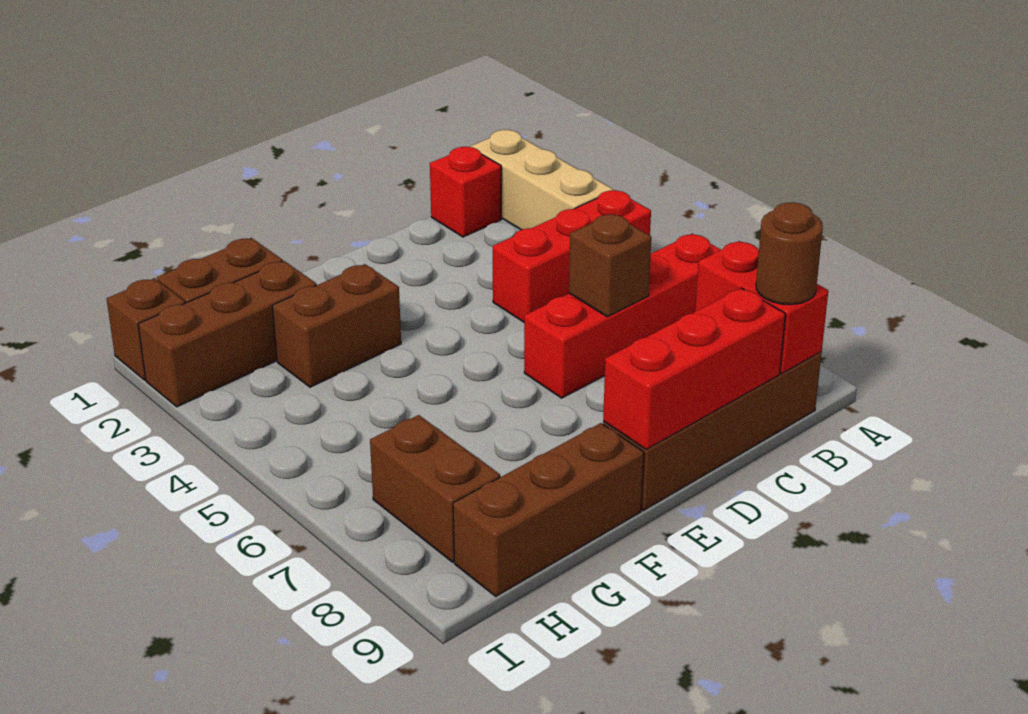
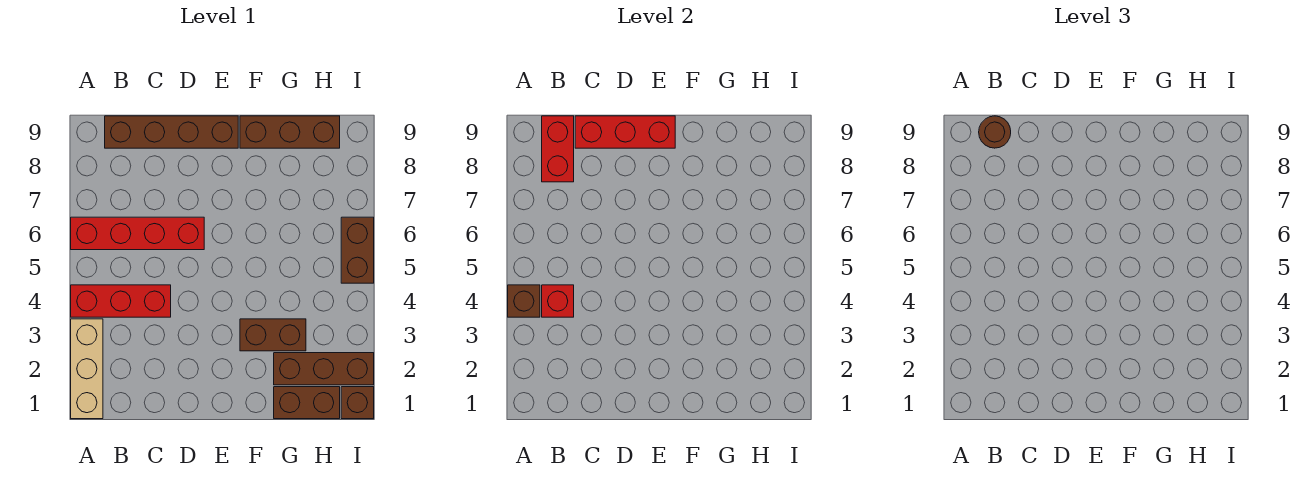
red 1x1 brick [430,147,501,237] -> red 1x1 brick moved to [542,285,574,317]
brown 1x1 brick [569,214,651,317] -> brown 1x1 brick moved to [508,285,540,317]
brown 1x2 brick [370,415,500,562] -> brown 1x2 brick moved to [341,217,374,283]

